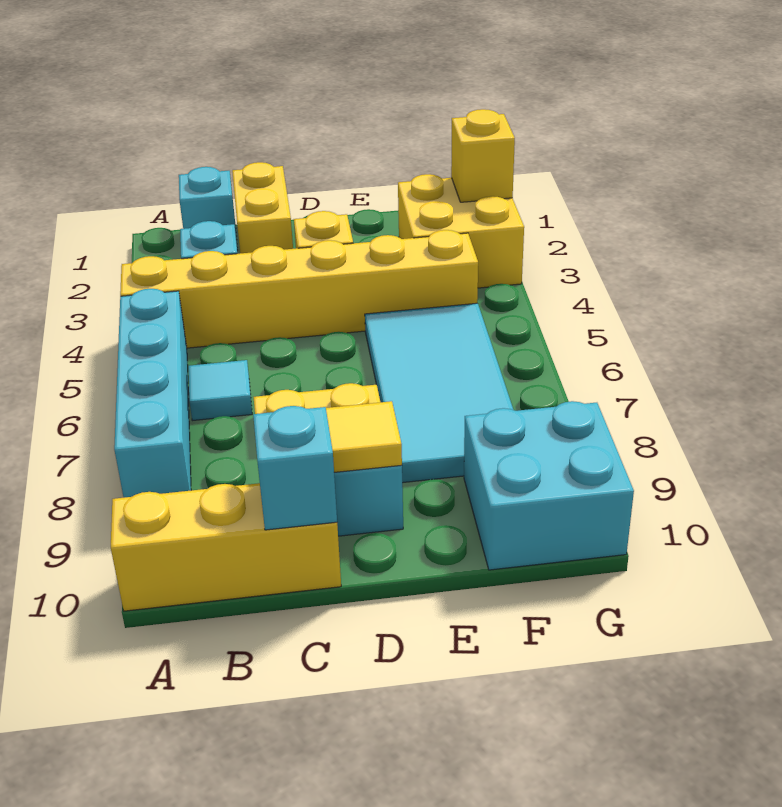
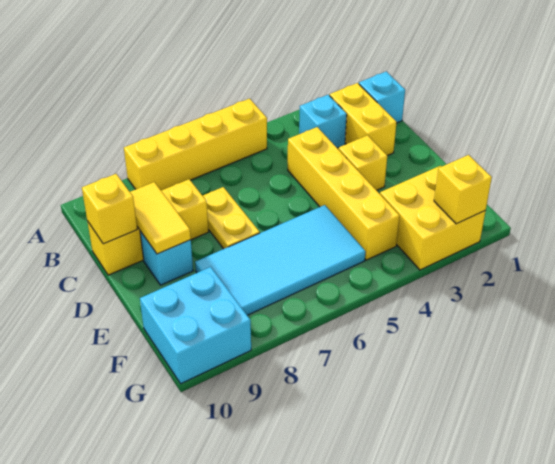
yellow 1x6 brick [120,230,478,348] -> yellow 1x4 brick [288,127,400,260]
cyan 1x4 brick [114,289,191,498] -> yellow 1x4 brick [124,99,267,190]
yellow 1x3 brick [111,483,341,611] -> yellow 1x3 brick turned to [87,179,209,275]
cyan 1x1 tile [188,360,252,421] -> none
yellow 1x2 brick [232,162,293,253] -> yellow 1x2 brick turned to [330,83,397,156]
cyan 1x1 brick [253,406,337,530] -> yellow 1x1 brick [82,174,137,244]

